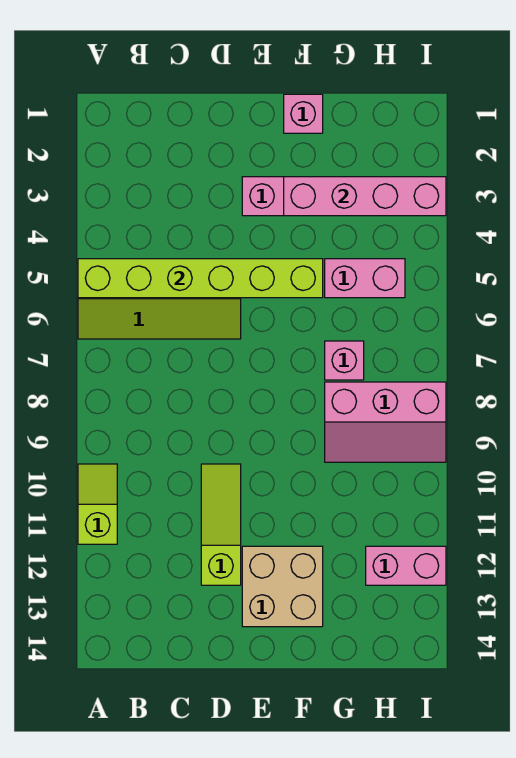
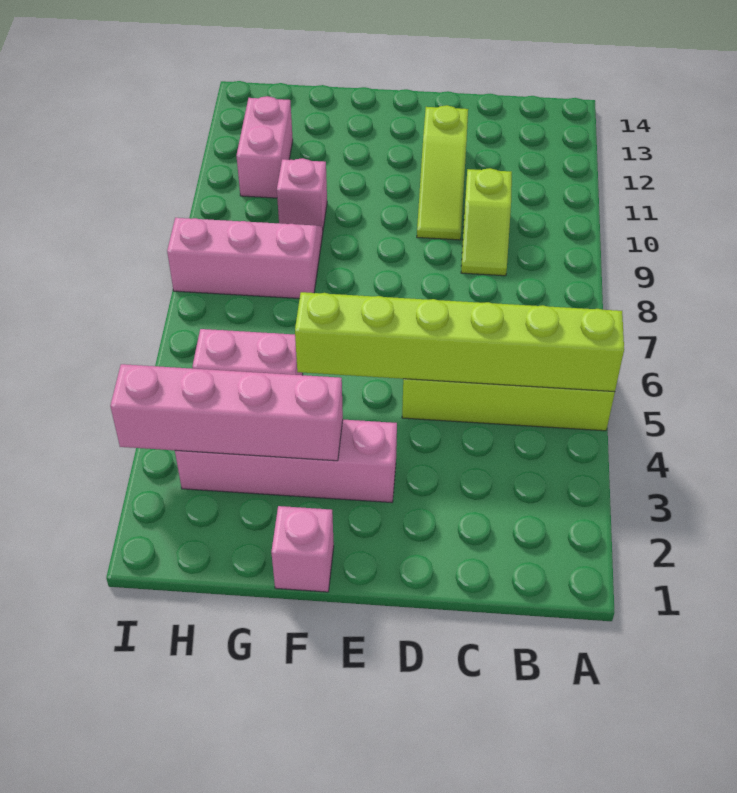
lime 1x2 slope [78,464,117,544] -> lime 1x2 slope moved to [461,168,512,276]
tan 2x2 brick [242,546,323,627] -> none
pink 1x1 brick [325,341,364,380] -> pink 1x1 brick moved to [277,158,327,228]
pink 1x2 brick [366,546,446,585] -> pink 1x2 brick turned to [236,96,293,198]

